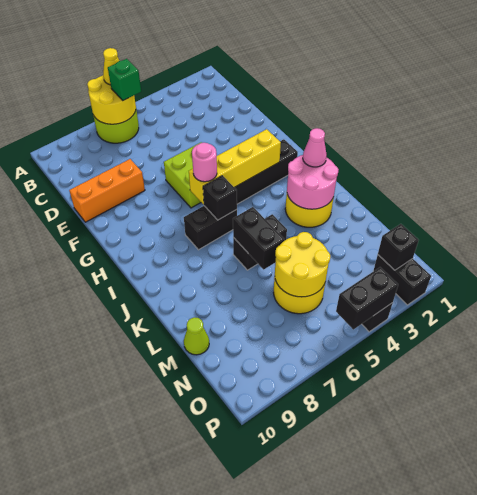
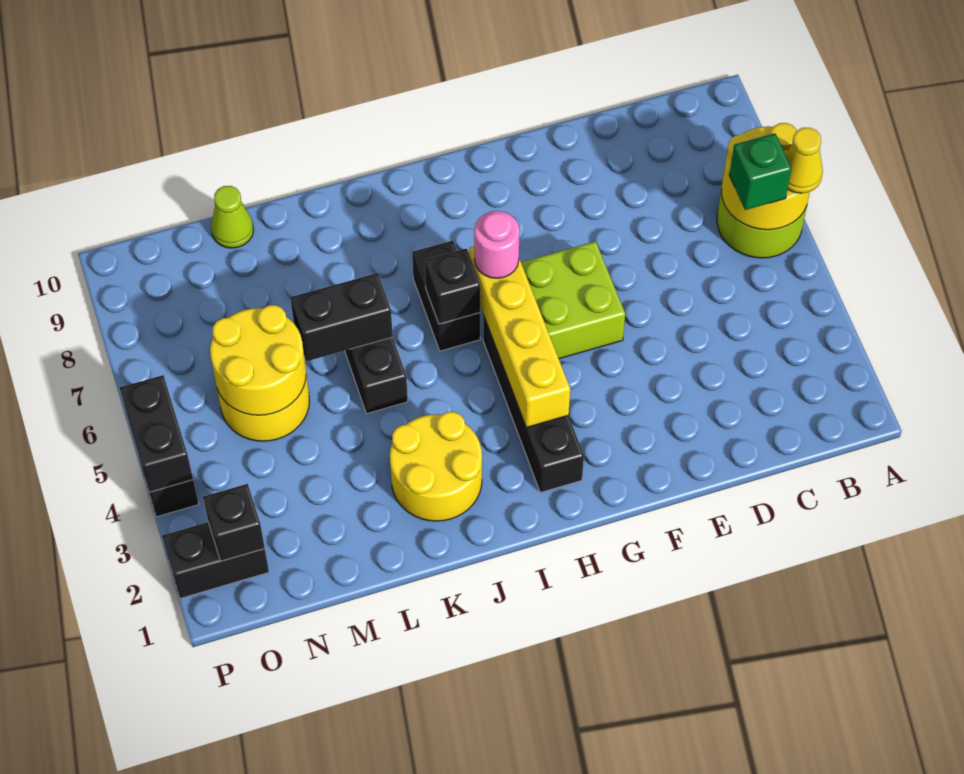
orange 1x3 brick [69,159,145,222] -> none
pink 2x2 round brick [287,155,339,209] -> none
pink 1x1 cone [303,128,327,167] -> none

